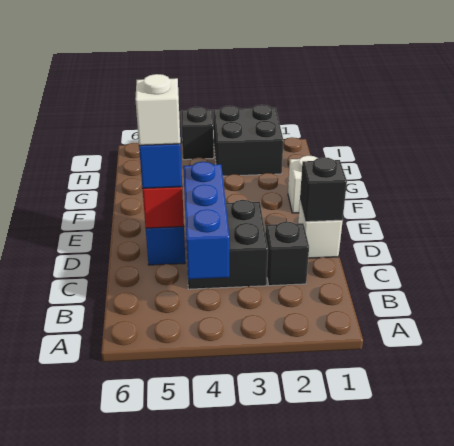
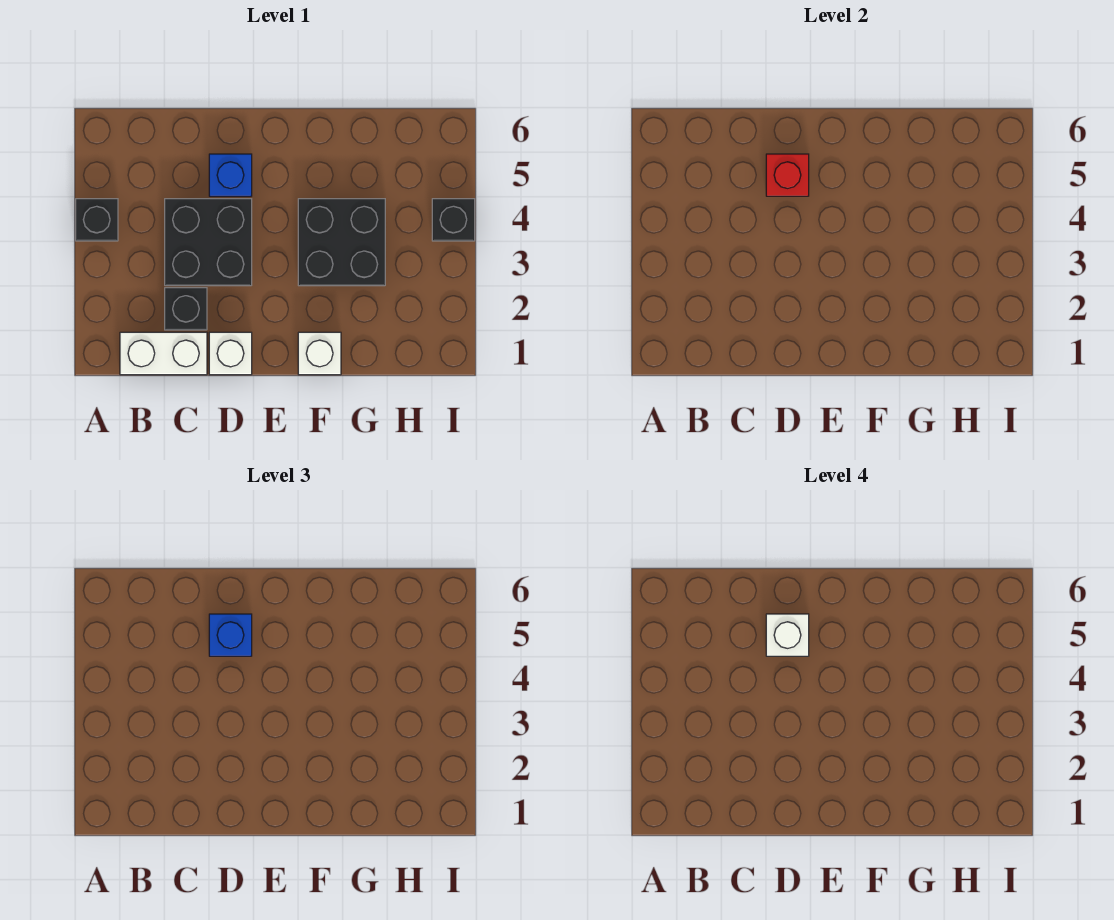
none -> white 1x2 brick [120,332,207,375]
blue 1x3 brick [183,162,230,279] -> none
black 1x1 brick [300,157,347,222] -> black 1x1 brick moved to [76,199,118,241]
black 2x2 brick [213,105,283,176] -> black 2x2 brick moved to [298,199,385,286]

